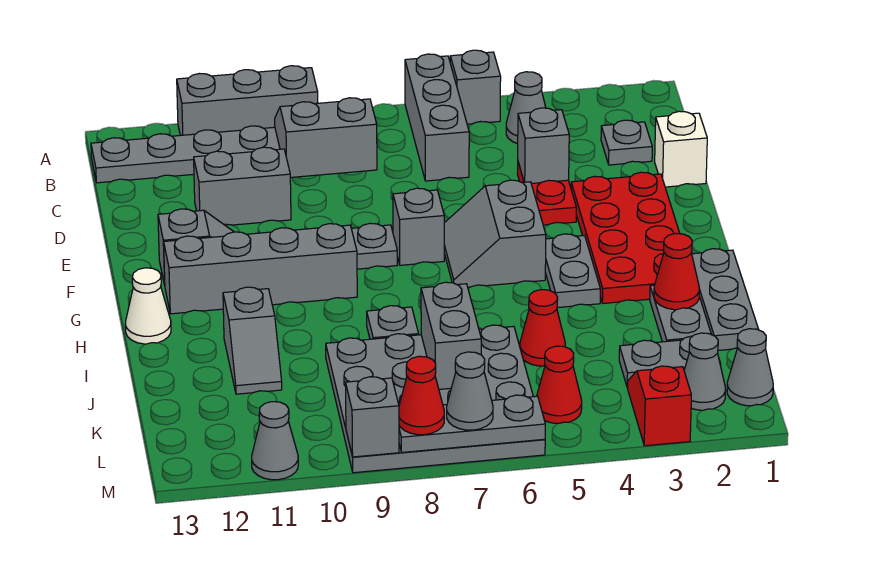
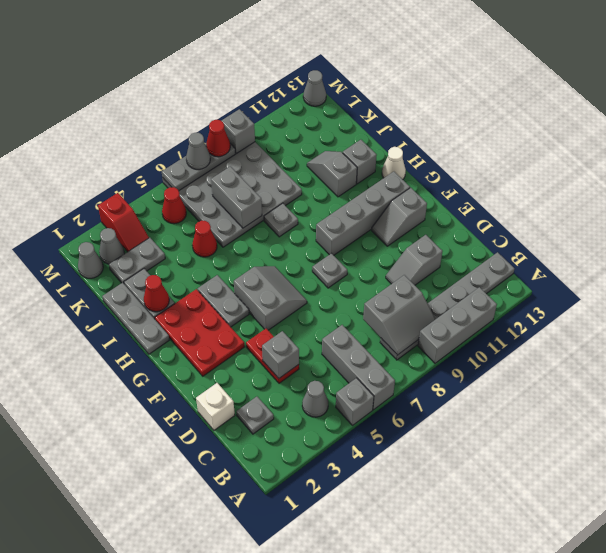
grey 1x2 brick [194,147,291,225] -> grey 1x2 slope [386,235,443,285]
red 2x4 plate [571,172,680,303] -> red 2x3 plate [155,289,245,376]
grey 1x1 brick [393,188,444,265] -> grey 1x1 brick moved to [343,140,377,184]
grey 1x1 cone [252,402,298,480] -> grey 1x1 cone moved to [303,70,326,106]

